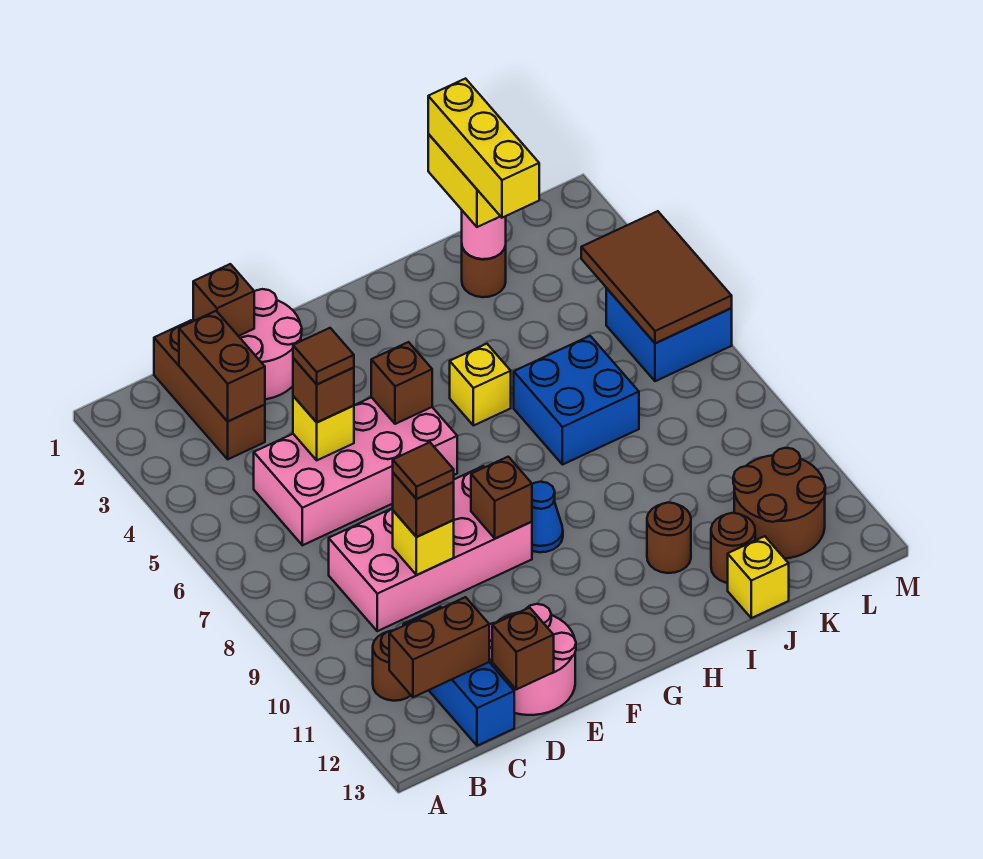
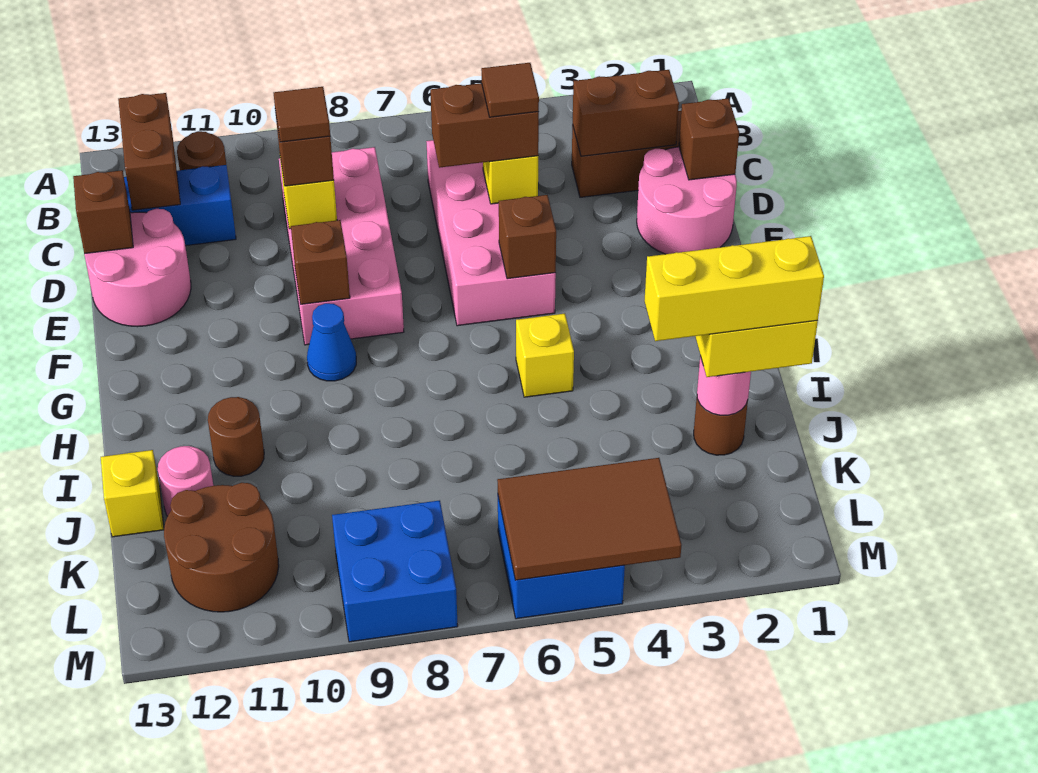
brown 1x1 brick [293,358,354,422] -> brown 1x2 brick [430,83,539,168]
blue 2x2 brick [514,336,639,465] -> blue 2x2 brick moved to [332,500,458,642]
brown 1x1 round brick [711,513,755,583] -> pink 1x1 round brick [158,446,213,516]

